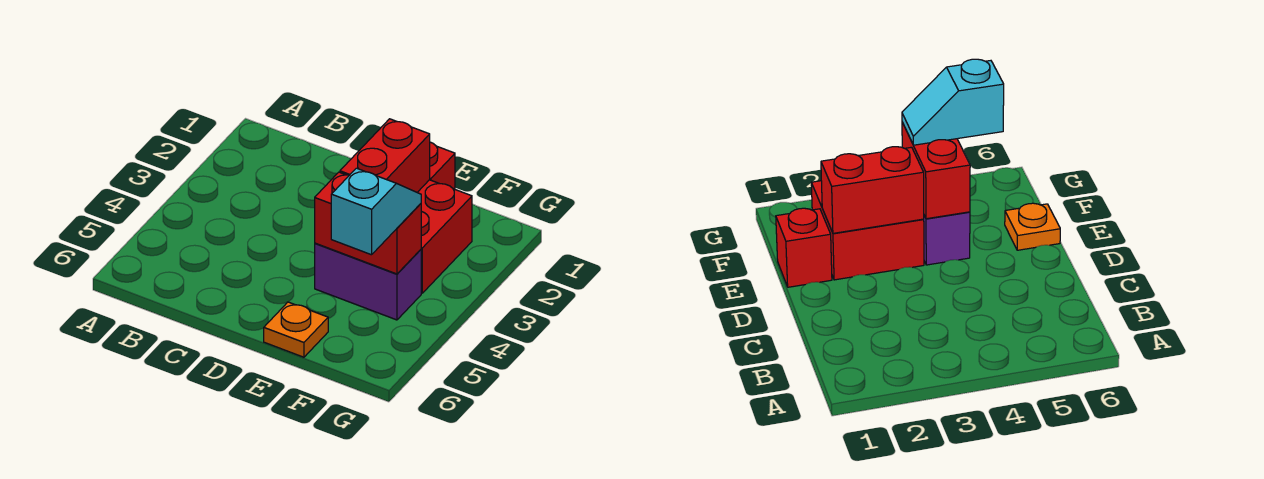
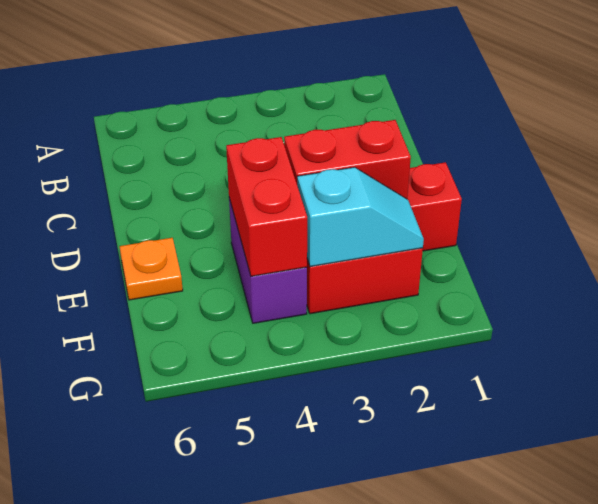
cyan 1x2 slope [331,168,421,255] -> cyan 1x2 slope moved to [297,167,424,267]

